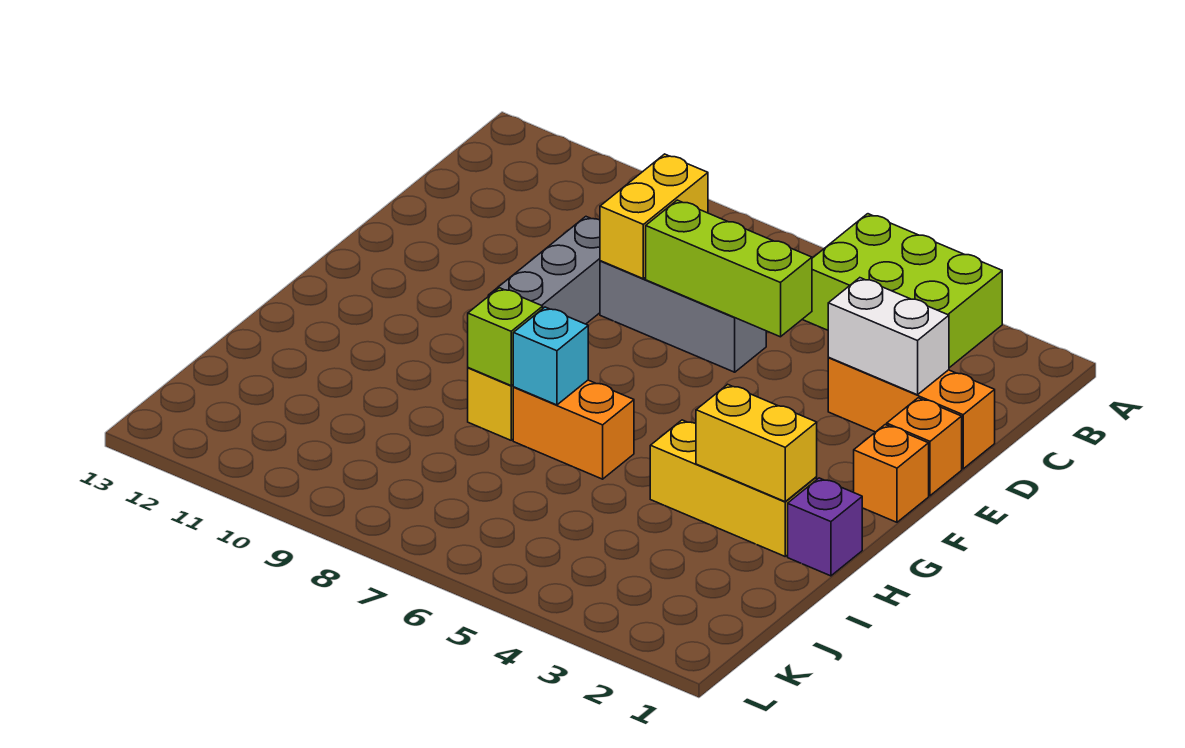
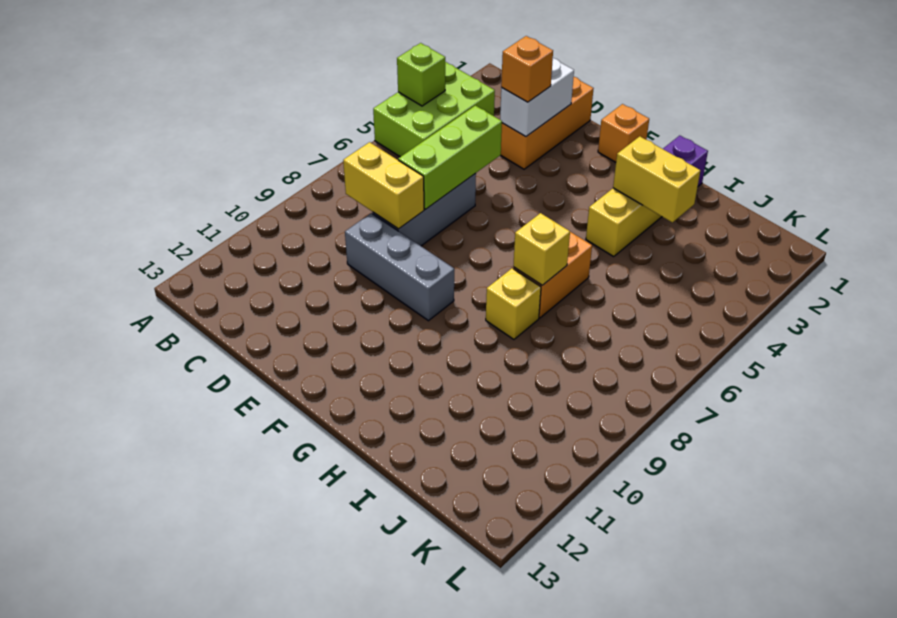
orange 1x1 brick [887,398,962,496] -> orange 1x1 brick moved to [501,36,553,102]
yellow 1x2 brick [696,384,817,502] -> yellow 1x2 brick turned to [613,136,700,223]
cyan 1x1 brick [513,307,588,405] -> yellow 1x1 brick [513,213,570,285]
lime 1x1 brick [468,288,543,385] -> lime 1x1 brick moved to [397,43,445,106]

